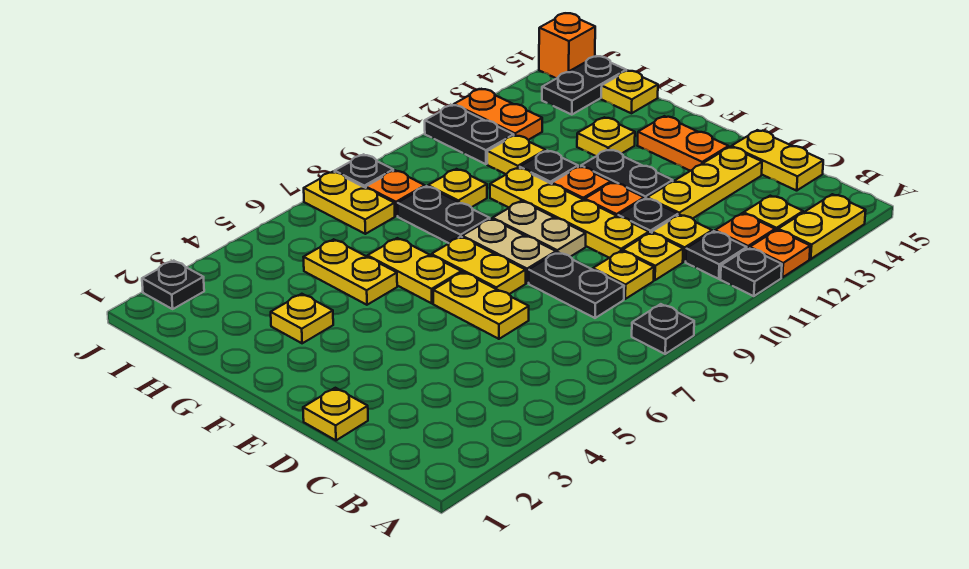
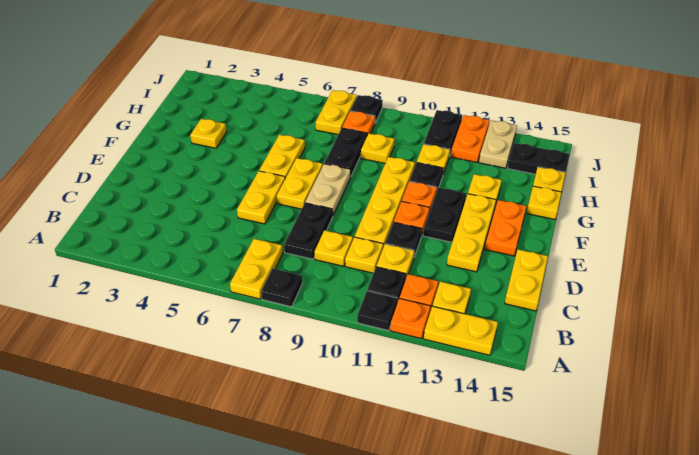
yellow 1x1 plate [303,388,368,440] -> yellow 1x1 plate moved to [527,186,562,219]
yellow 1x3 plate [647,147,762,219] -> yellow 1x3 plate turned to [447,194,496,272]
tan 1x2 plate [493,201,586,257] -> tan 1x2 plate moved to [479,120,517,168]
yellow 1x2 plate [304,239,397,305] -> yellow 1x2 plate moved to [230,239,283,299]
black 1x1 plate [142,261,204,309] -> none
orange 1x1 brick [539,13,595,79] -> none

